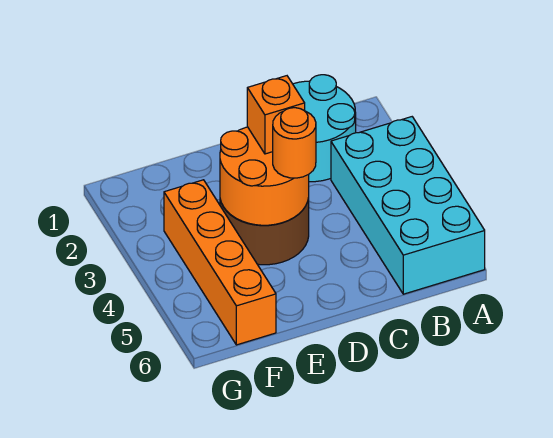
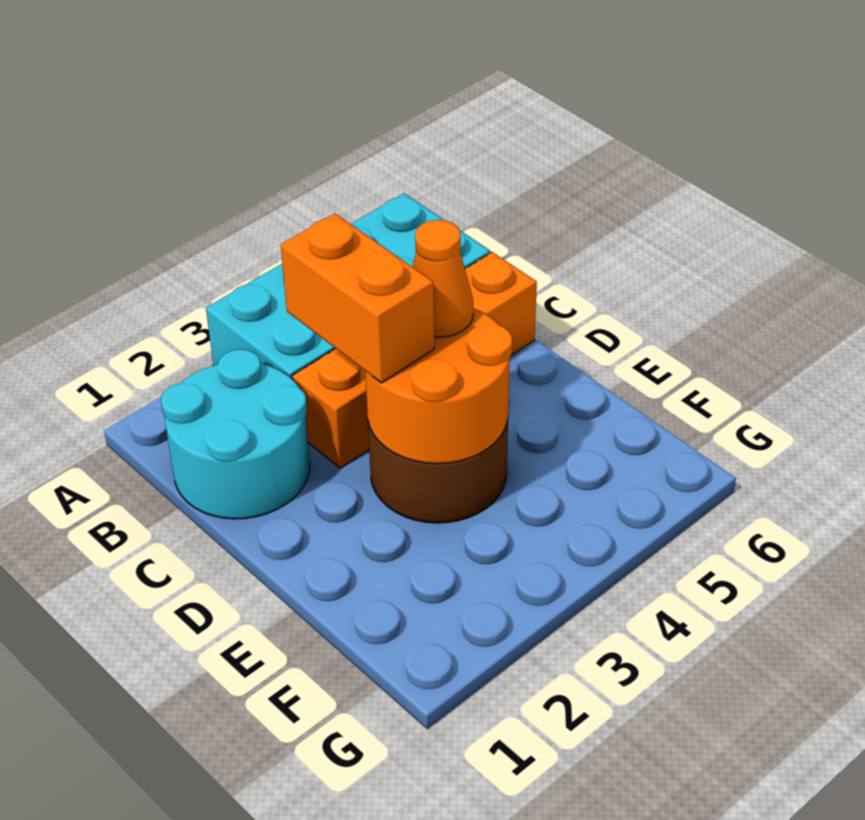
orange 1x1 brick [247,76,305,154] -> orange 1x2 brick [281,214,434,383]
orange 1x1 round brick [273,108,316,178] -> orange 1x1 cone [412,220,473,337]
orange 1x4 brick [164,180,276,345] -> orange 1x4 brick moved to [293,252,537,468]

